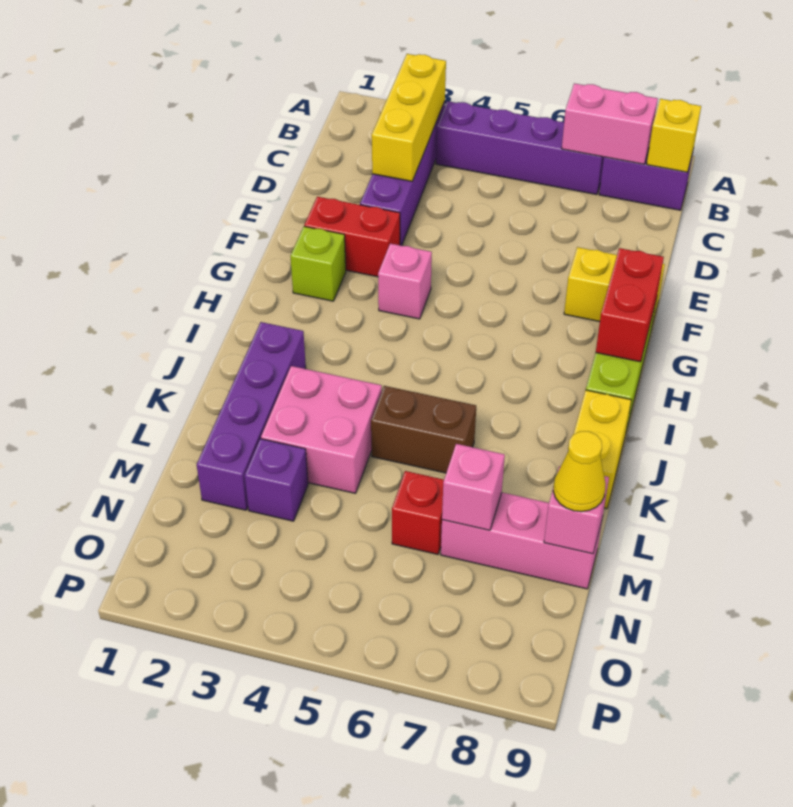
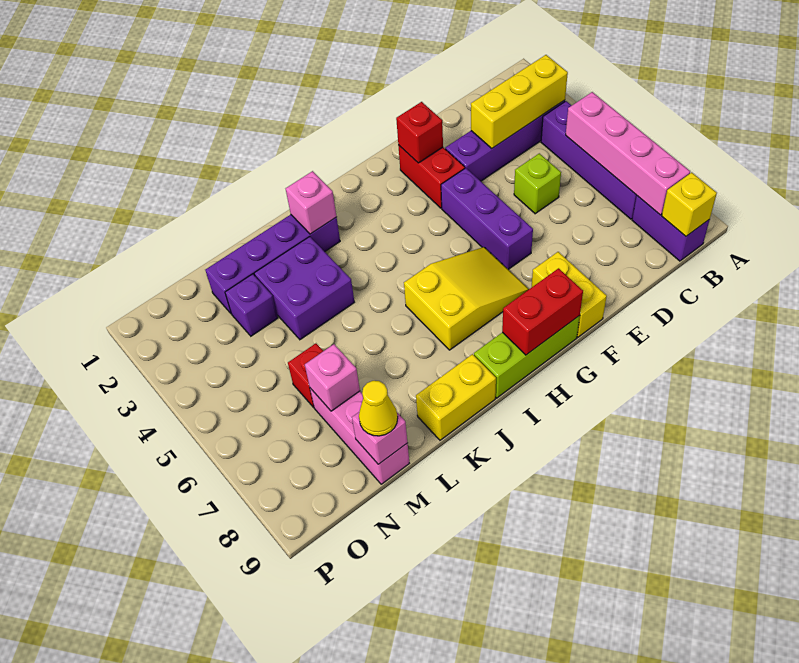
pink 1x2 brick [562,83,658,164] -> pink 1x4 brick [566,92,690,215]
none -> red 1x1 brick [396,102,443,163]
none -> purple 1x3 brick [441,168,533,269]
lime 1x1 brick [291,226,346,301] -> lime 1x1 brick moved to [514,153,561,214]
pink 1x1 brick [378,244,432,319] -> pink 1x1 brick moved to [286,171,336,234]
none -> yellow 2x3 slope [404,247,529,350]
pink 2x2 brick [261,366,382,493] -> purple 2x2 brick [254,237,354,340]
brown 1x2 brick [371,386,476,473] -> none

